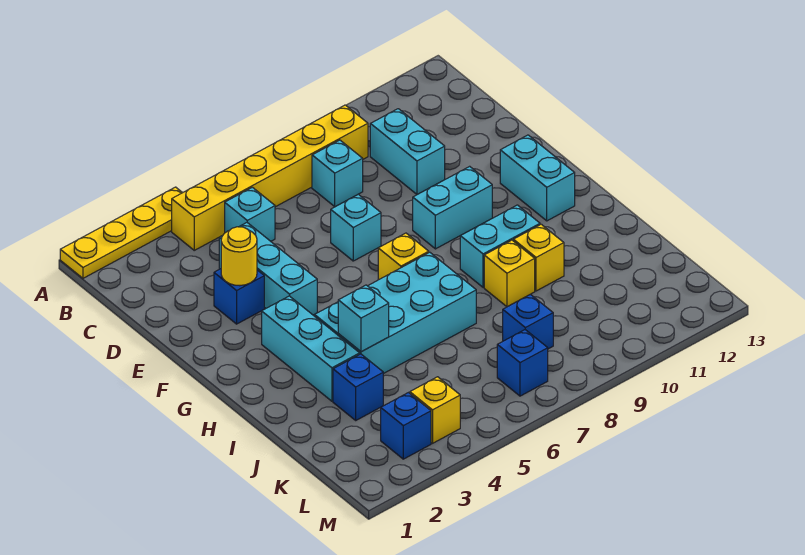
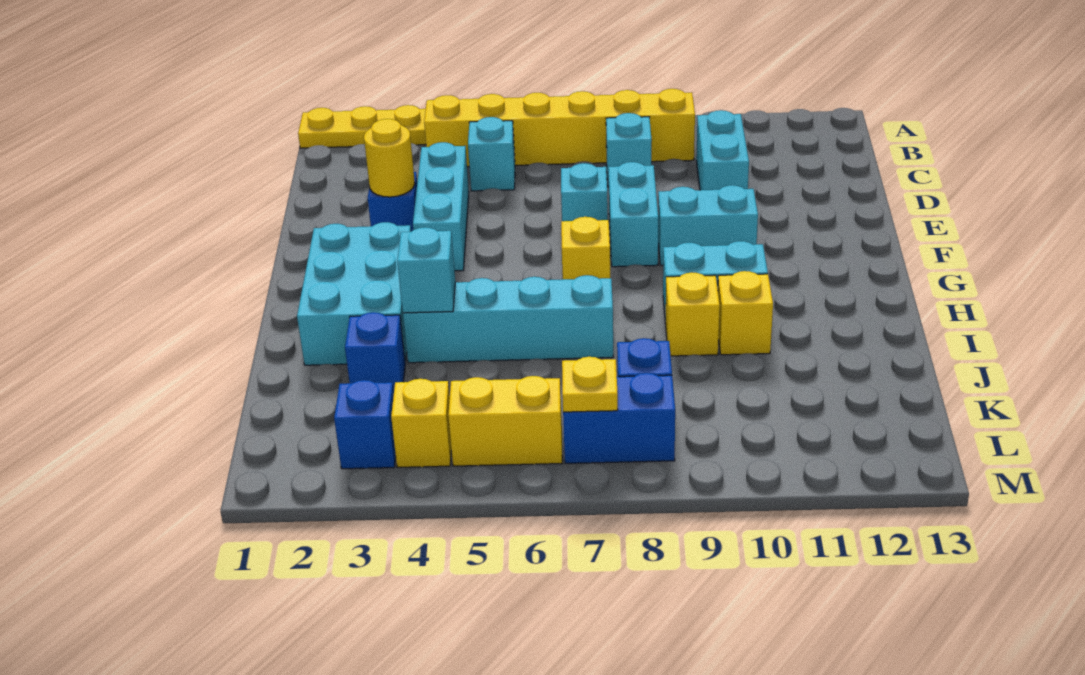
cyan 1x2 brick [500,135,575,221] -> cyan 1x2 brick moved to [608,162,658,267]
cyan 1x3 brick [262,296,360,401] -> cyan 2x3 brick [297,222,411,365]
cyan 2x4 brick [315,252,476,374] -> cyan 1x4 brick [403,275,613,363]
none -> yellow 1x2 brick [448,376,562,466]
blue 1x1 brick [497,330,548,396] -> blue 1x2 brick [563,373,675,463]
none -> yellow 1x1 plate [562,357,618,412]

